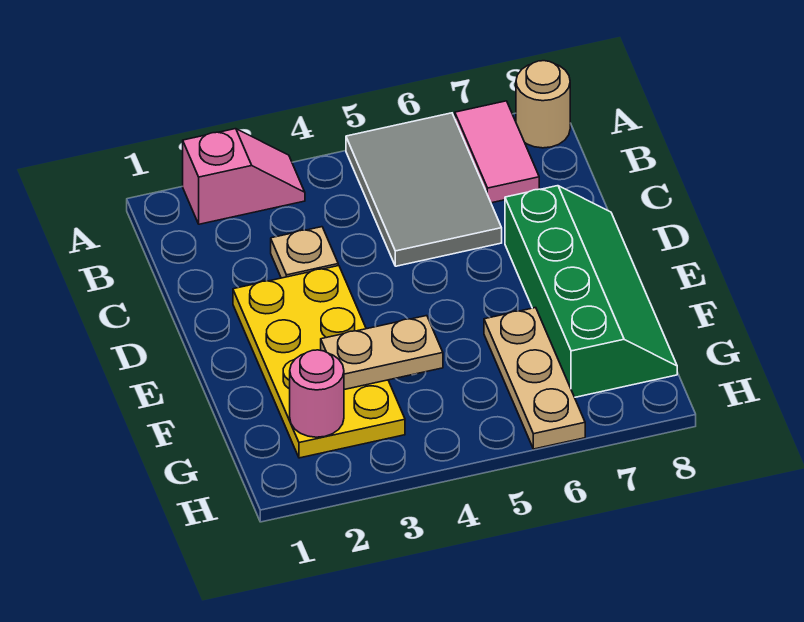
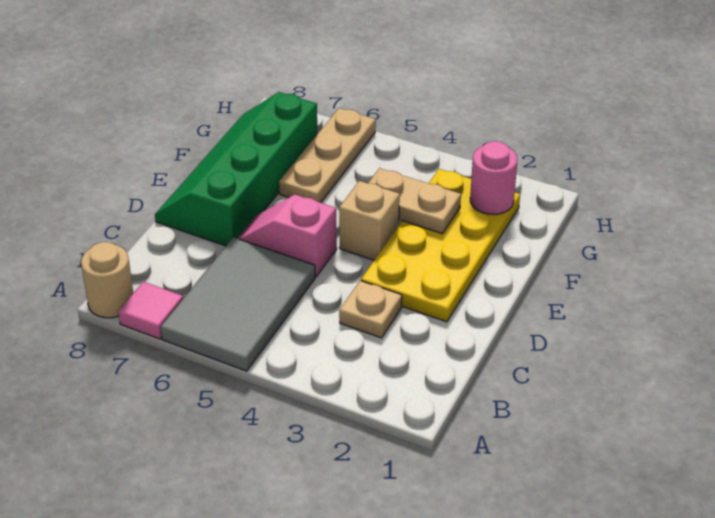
pink 1x2 slope [183,129,305,224] -> pink 1x2 slope moved to [237,195,337,277]
pink 1x2 tile [455,101,539,203] -> pink 1x1 tile [118,282,183,339]
none -> tan 1x1 brick [339,181,400,260]

